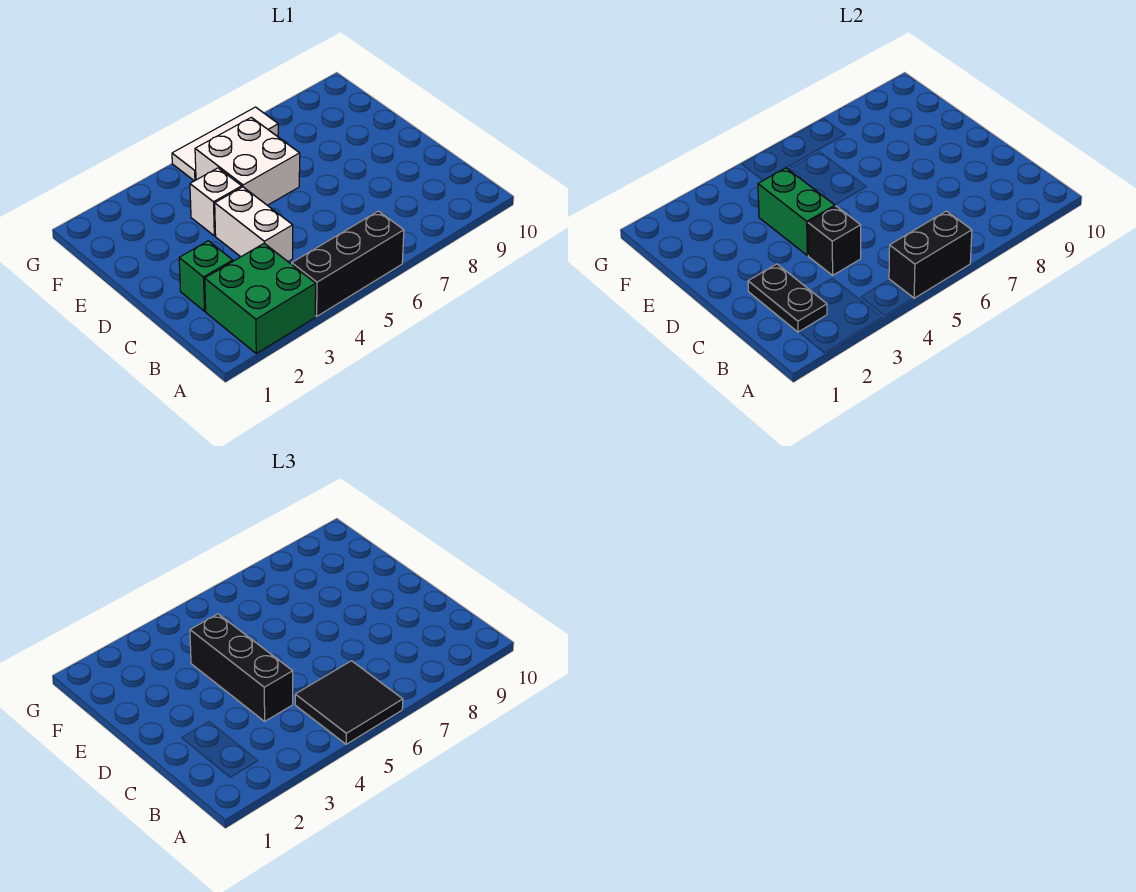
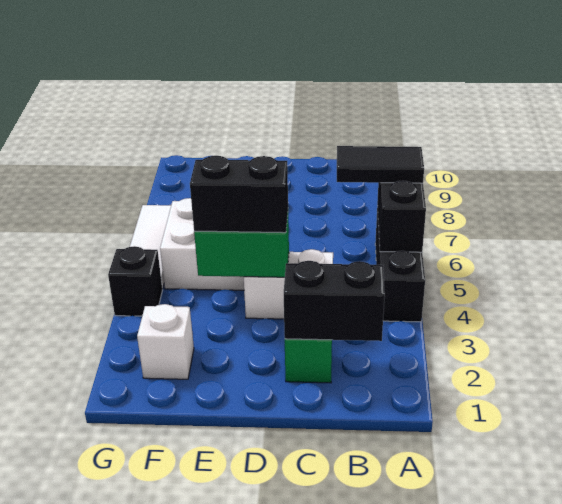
green 2x2 brick [205,243,316,353] -> none
black 2x2 tile [295,661,403,744] -> black 1x2 tile [337,146,424,183]
black 1x2 plate [748,264,827,332] -> black 1x2 brick [284,261,385,341]
black 1x1 brick [808,206,861,275] -> black 1x1 brick moved to [108,246,162,316]
black 1x3 brick [190,614,293,721] -> black 1x2 brick [190,156,288,233]
white 1x1 brick [190,168,242,236] -> white 1x1 brick moved to [137,304,194,379]

